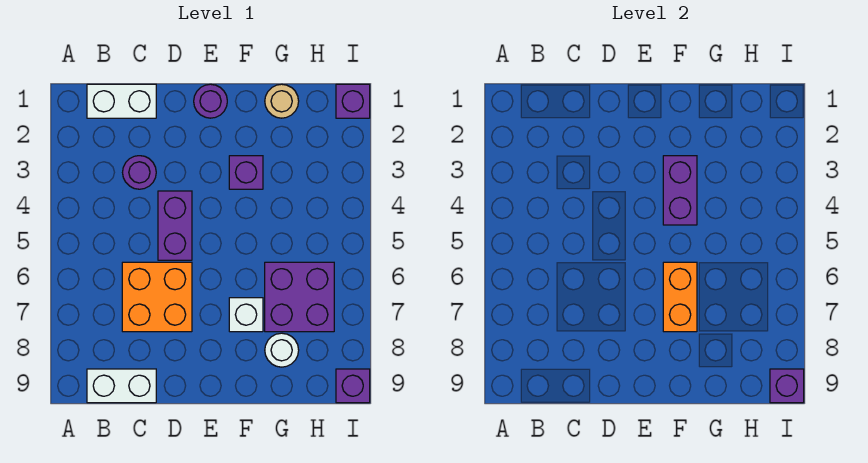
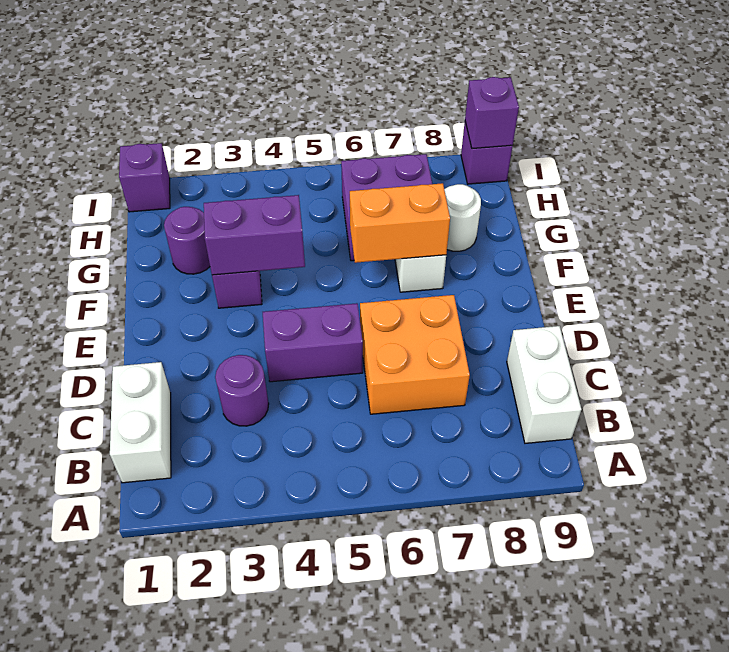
purple 1x1 round brick [194,84,227,118] -> purple 1x1 round brick moved to [164,207,210,274]
tan 1x1 round brick [265,84,299,118] -> none

